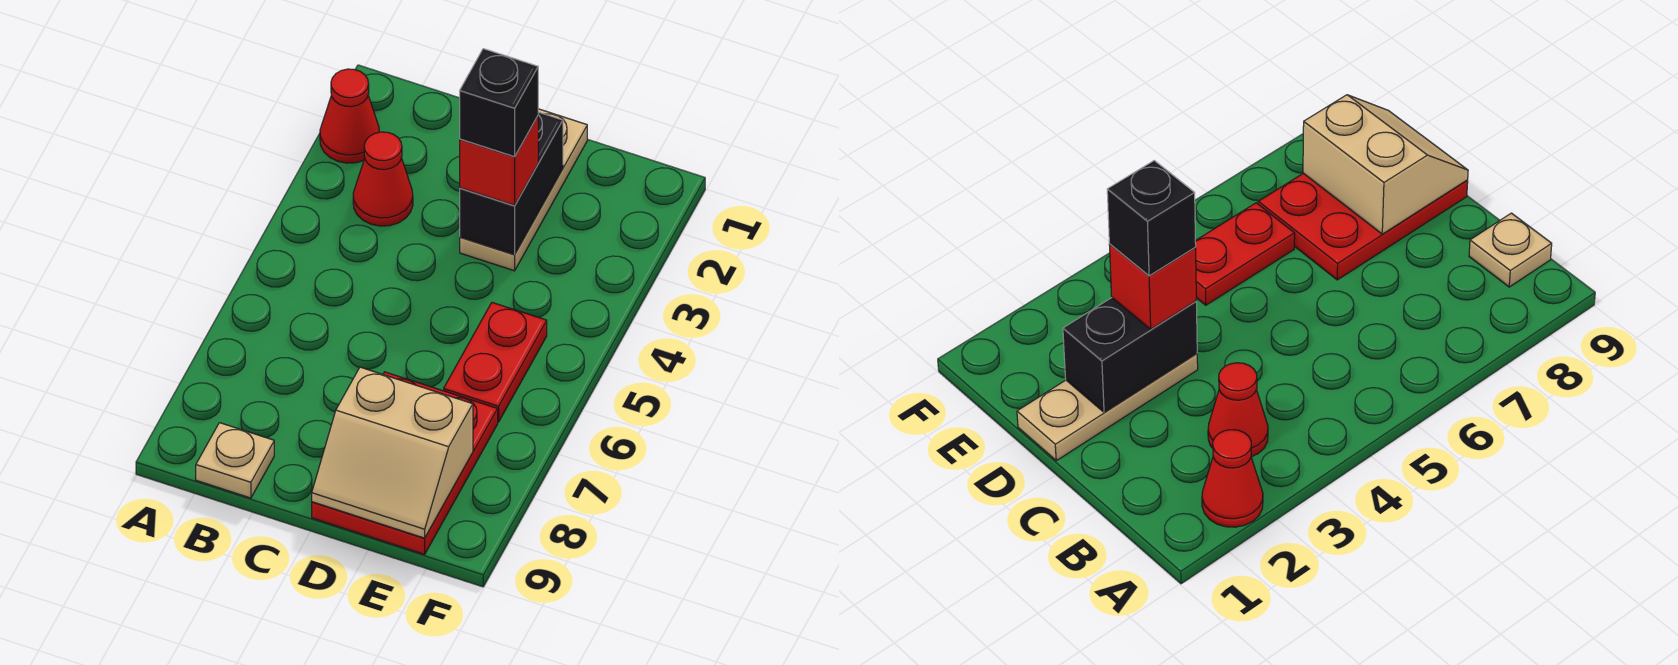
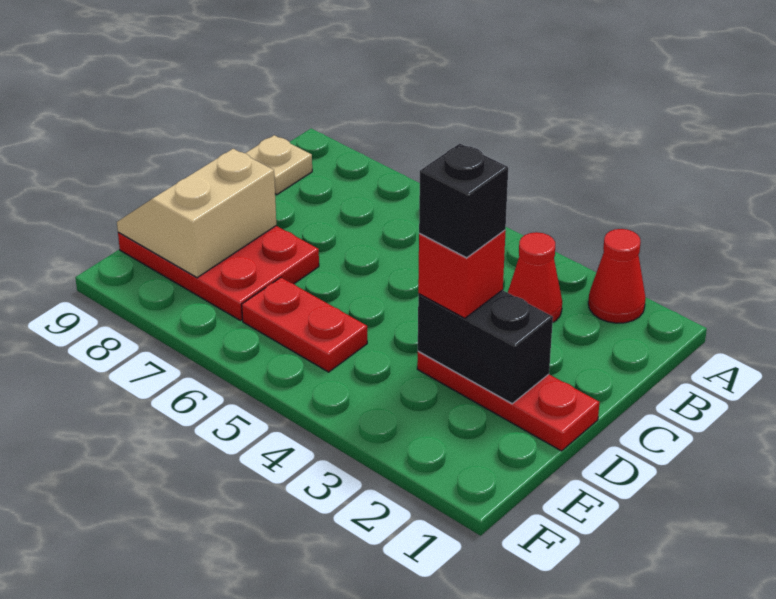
tan 1x3 plate [460,109,587,271] -> red 1x3 plate [417,351,600,451]

